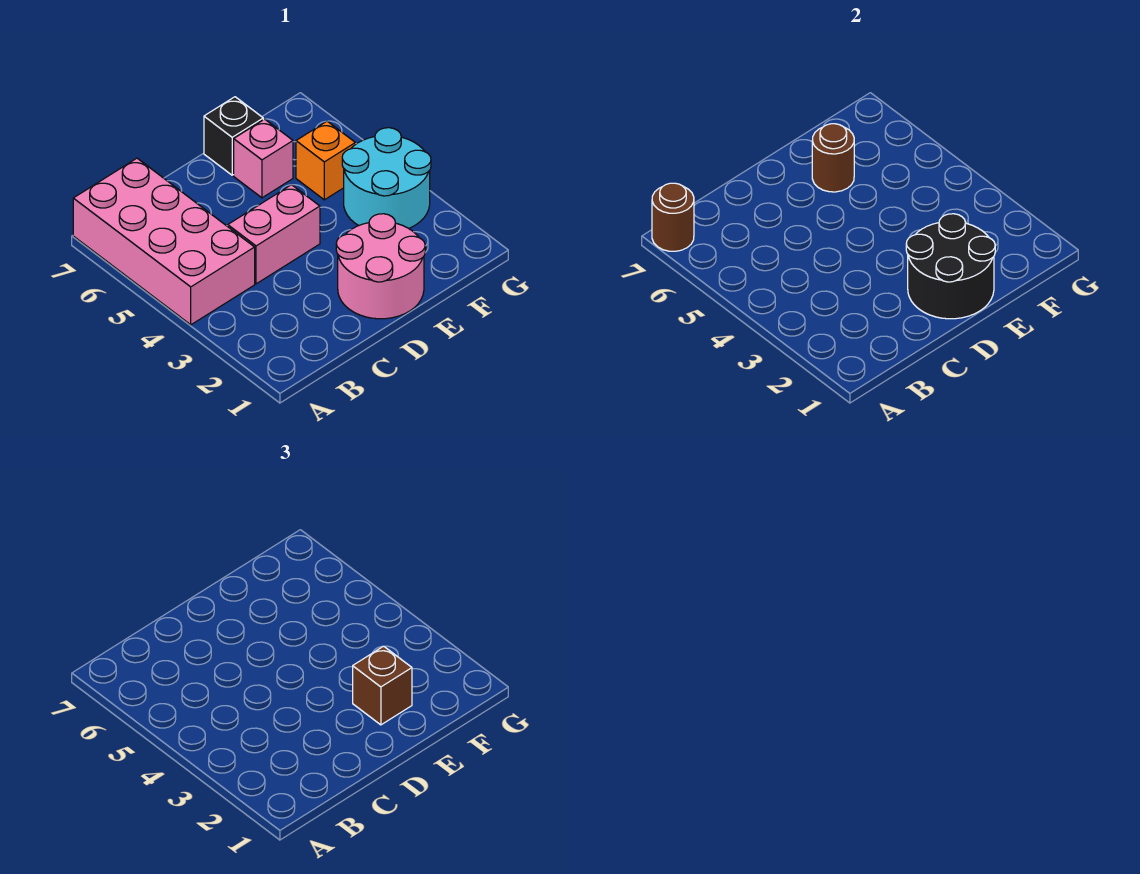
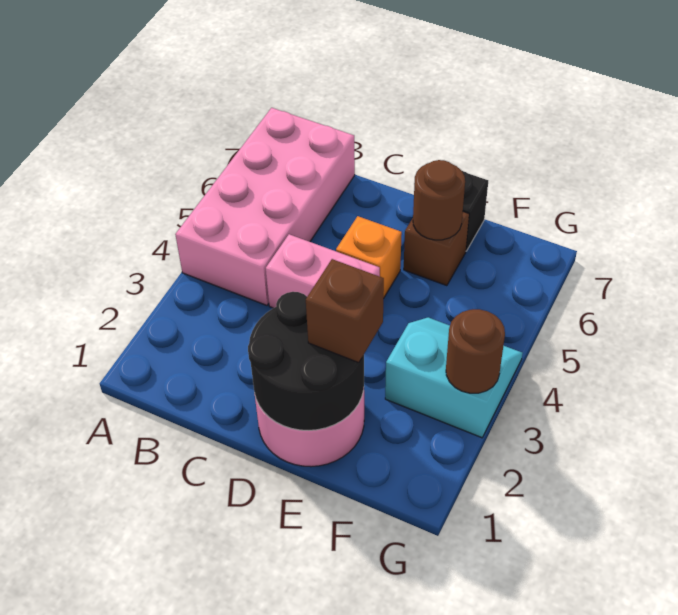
brown 1x1 round brick [652,183,694,251] -> brown 1x1 round brick moved to [446,309,505,393]
pink 1x1 brick [234,119,293,198] -> brown 1x1 brick [404,212,469,286]
cyan 2x2 round brick [342,128,431,228] -> cyan 2x2 slope [385,317,523,438]
orange 1x1 brick [296,121,355,200] -> orange 1x1 brick moved to [336,216,402,299]

